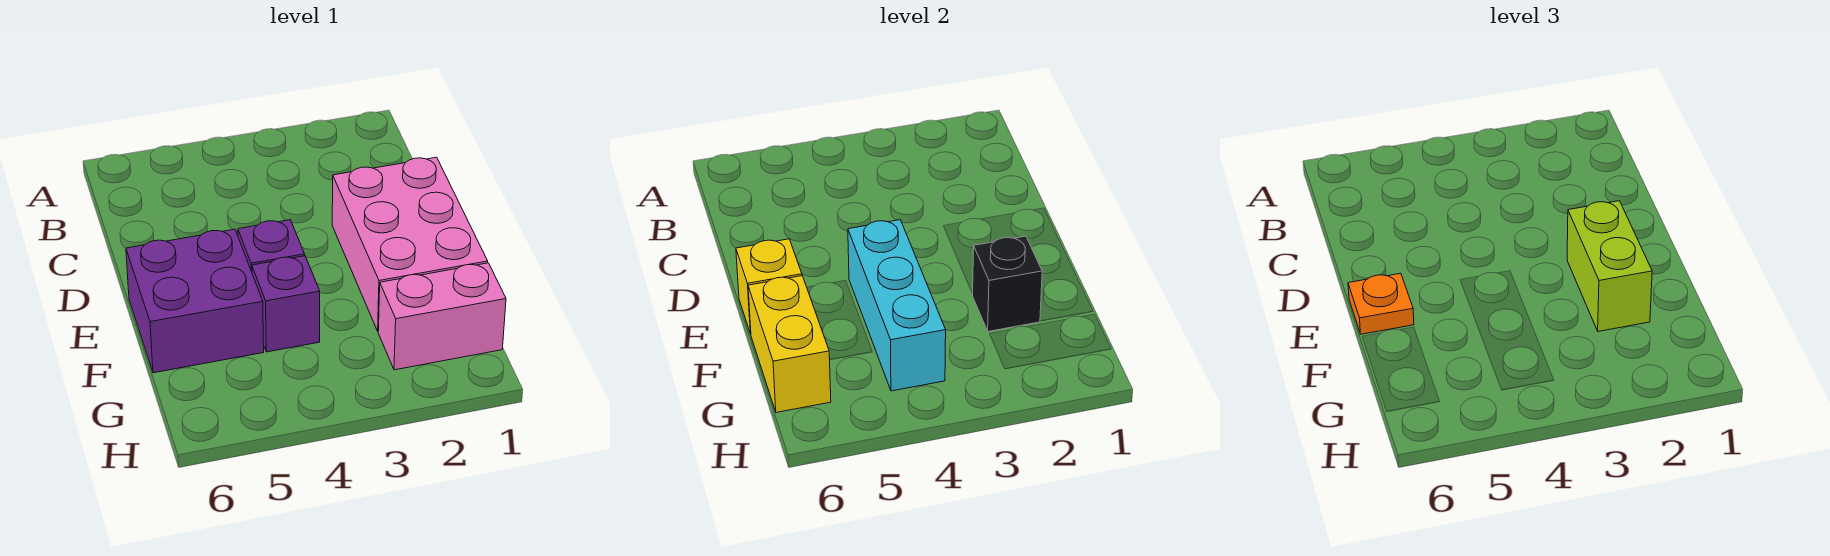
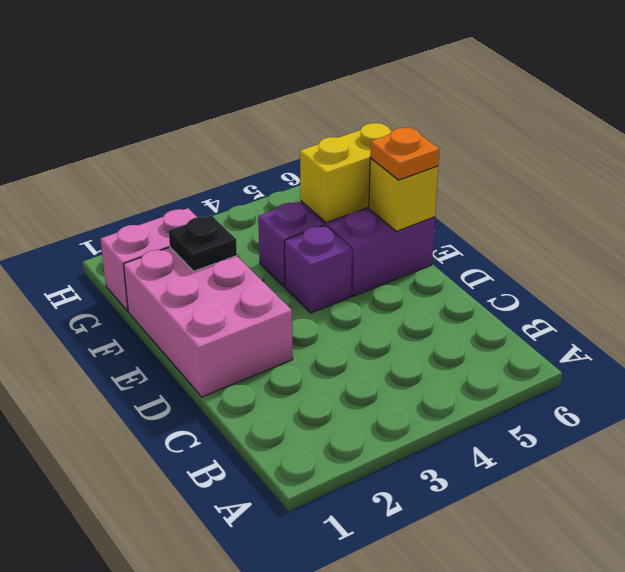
lime 1x2 brick [1567,201,1652,331] -> none
cyan 1x3 brick [848,220,946,391] -> none
black 1x1 brick [972,236,1042,331] -> black 1x1 plate [169,215,237,271]
yellow 1x2 brick [748,276,831,412] -> yellow 1x2 brick turned to [300,123,392,223]

